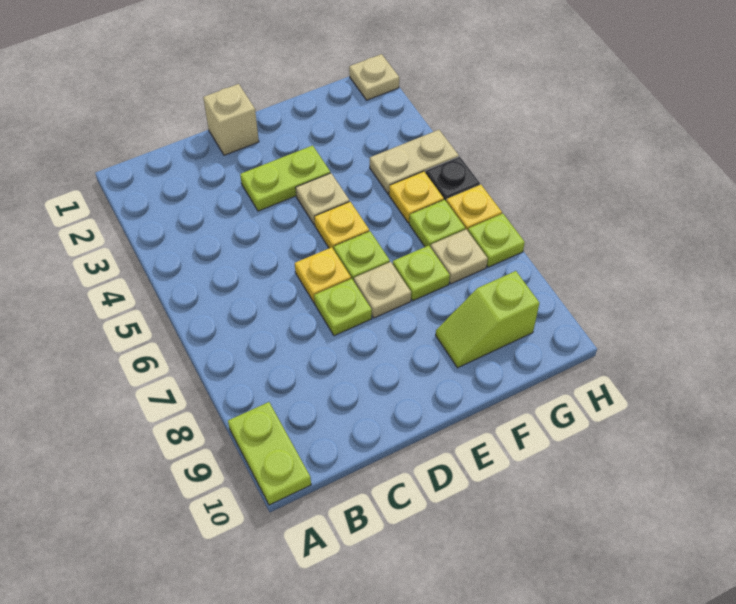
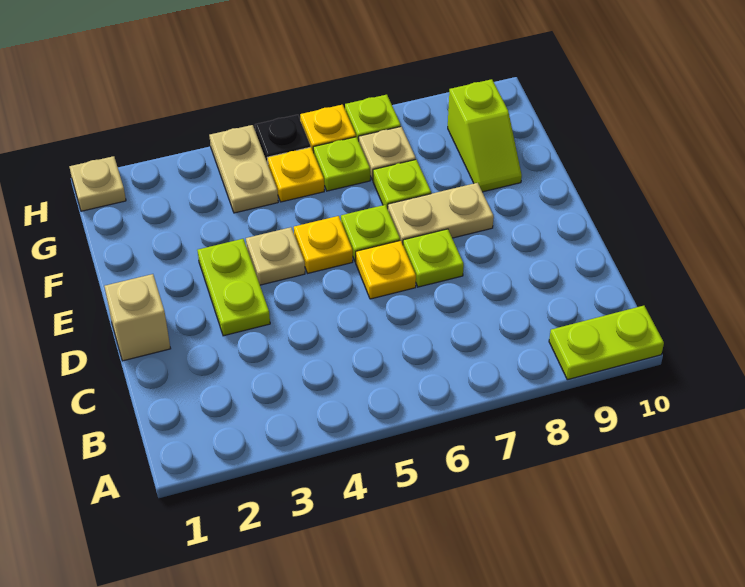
tan 1x1 plate [354,262,411,318] -> tan 1x2 plate [388,183,494,244]

